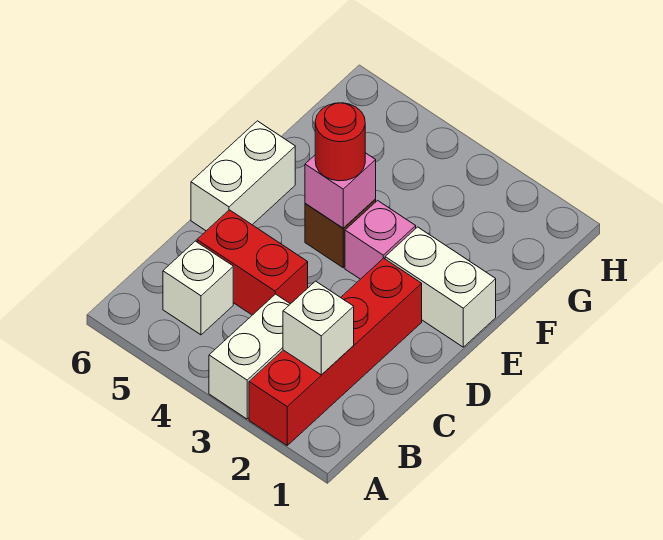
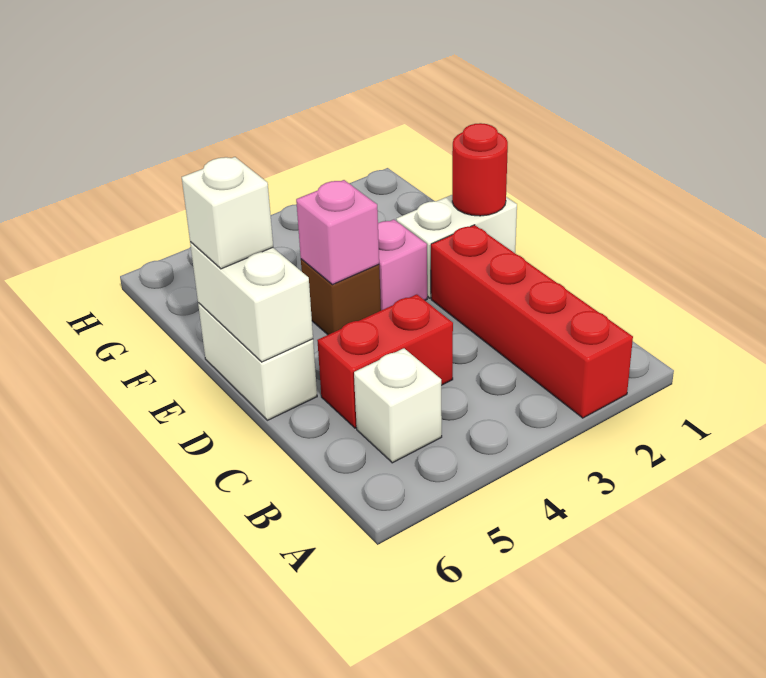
white 1x2 brick [209,294,290,419] -> white 1x2 brick moved to [190,242,313,362]
white 1x1 brick [283,281,354,375] -> white 1x1 brick moved to [182,157,273,269]
red 1x1 round brick [315,103,365,181] -> red 1x1 round brick moved to [452,123,508,216]

